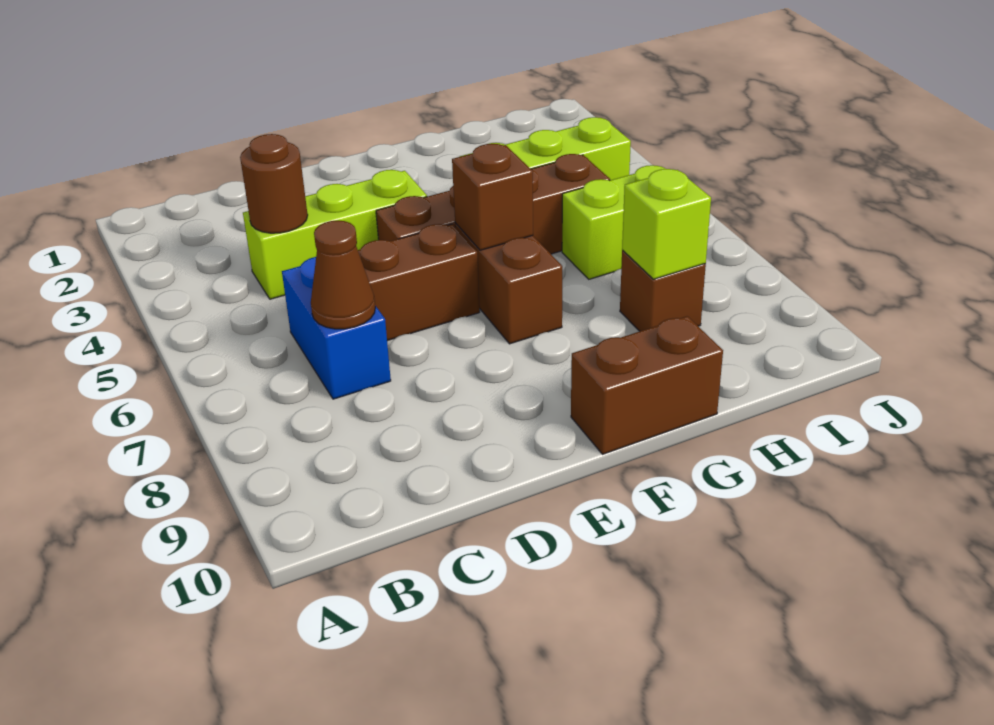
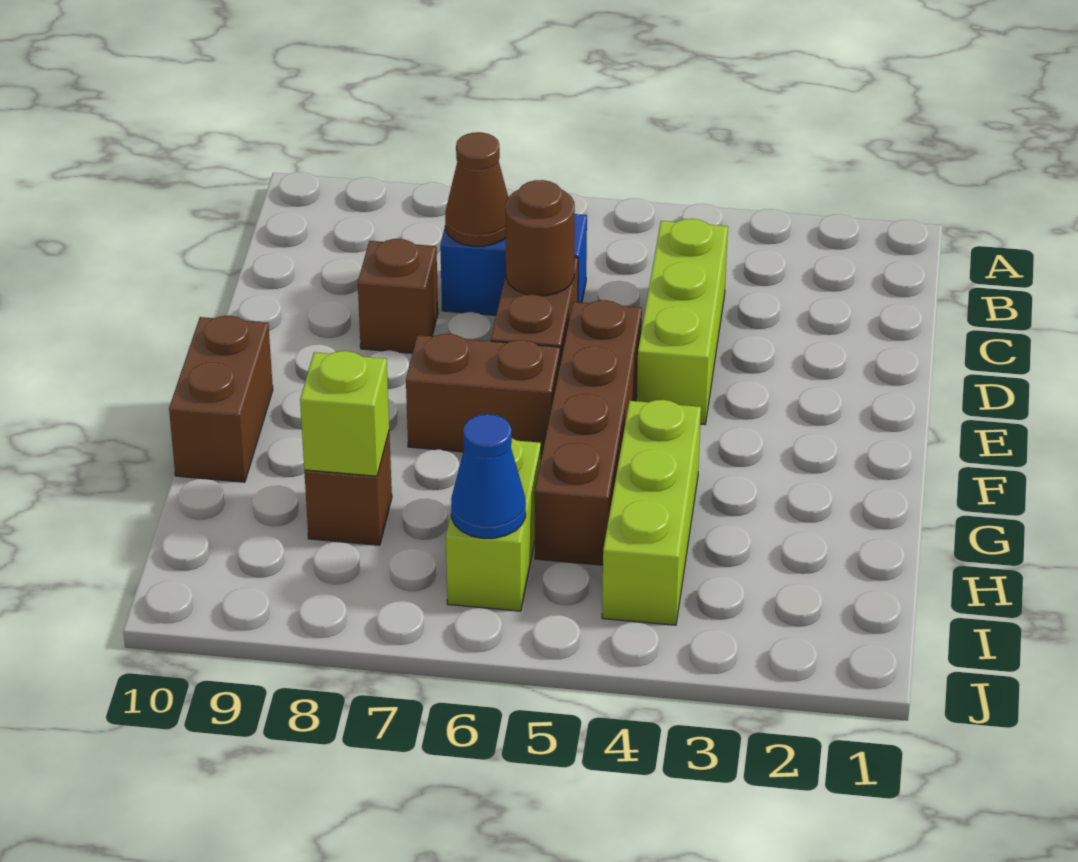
brown 1x1 round brick [240,134,308,233] -> brown 1x1 round brick moved to [505,180,575,296]
brown 1x1 brick [452,144,533,250] -> brown 1x1 brick moved to [358,239,438,353]
none -> blue 1x1 cone [451,414,526,538]

